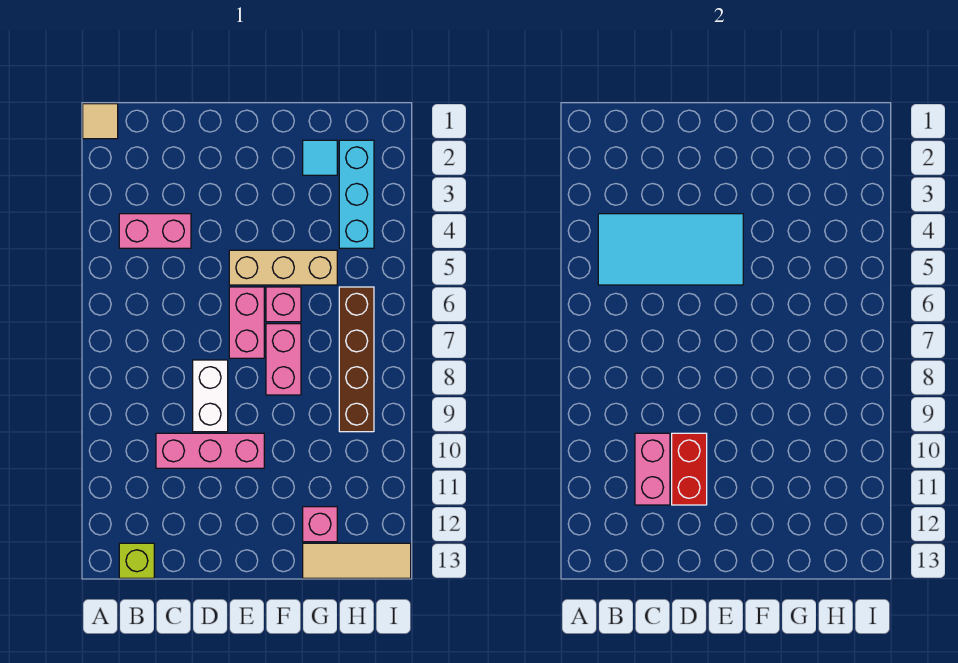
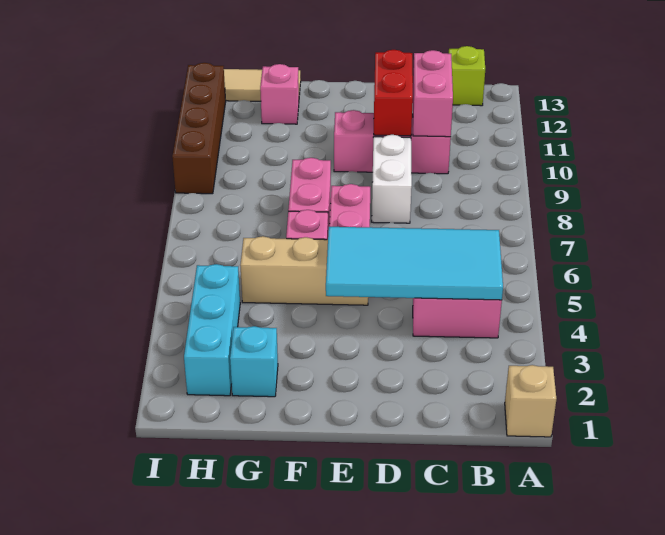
tan 1x1 tile [83,104,118,139] -> tan 1x1 brick [505,365,556,437]
cyan 1x1 tile [303,140,337,175] -> cyan 1x1 brick [230,326,278,397]
brown 1x4 brick [339,287,374,432] -> brown 1x4 brick moved to [172,63,226,194]

